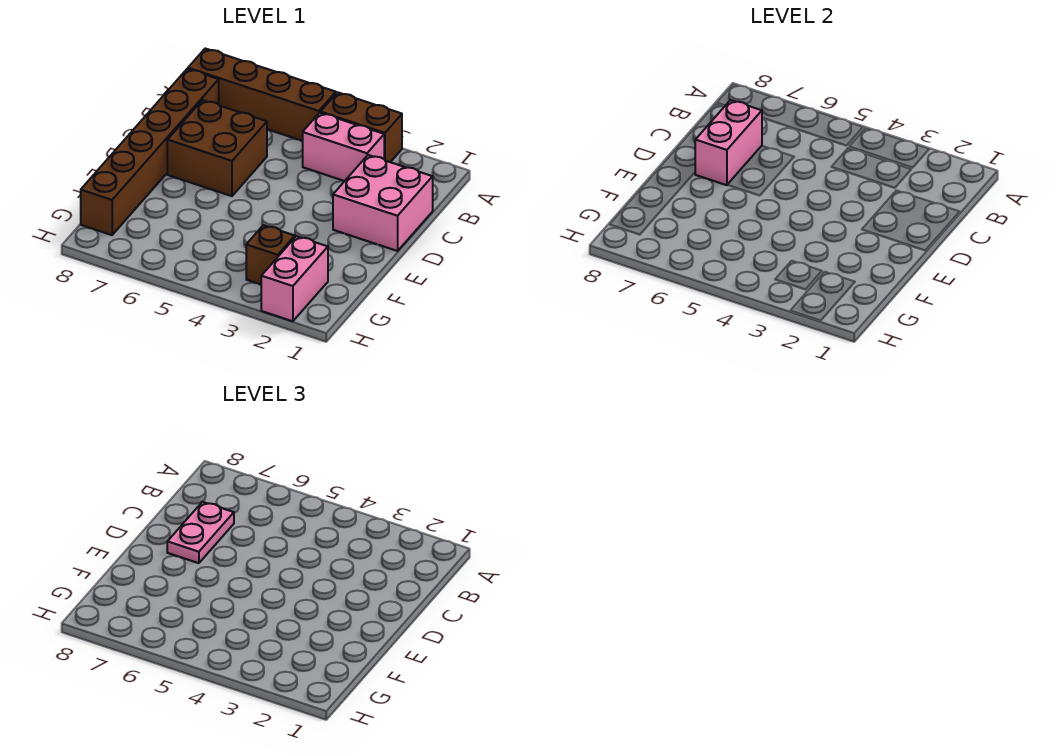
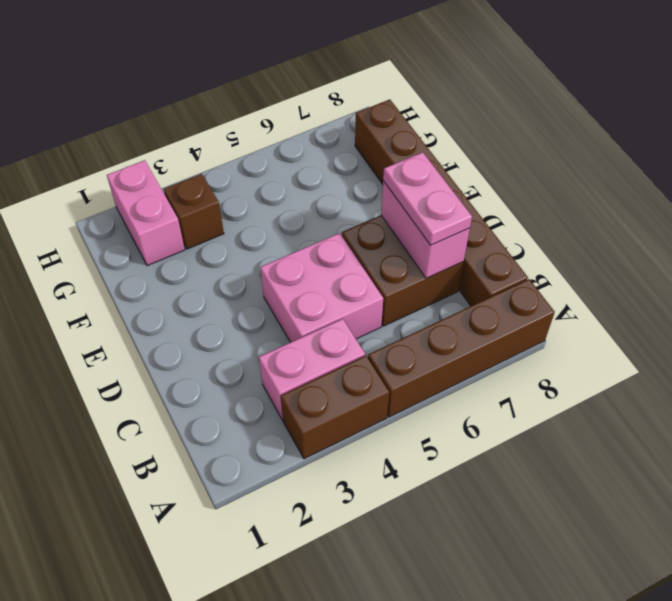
pink 2x2 brick [333,155,433,251] -> pink 2x2 brick moved to [260,233,383,342]

